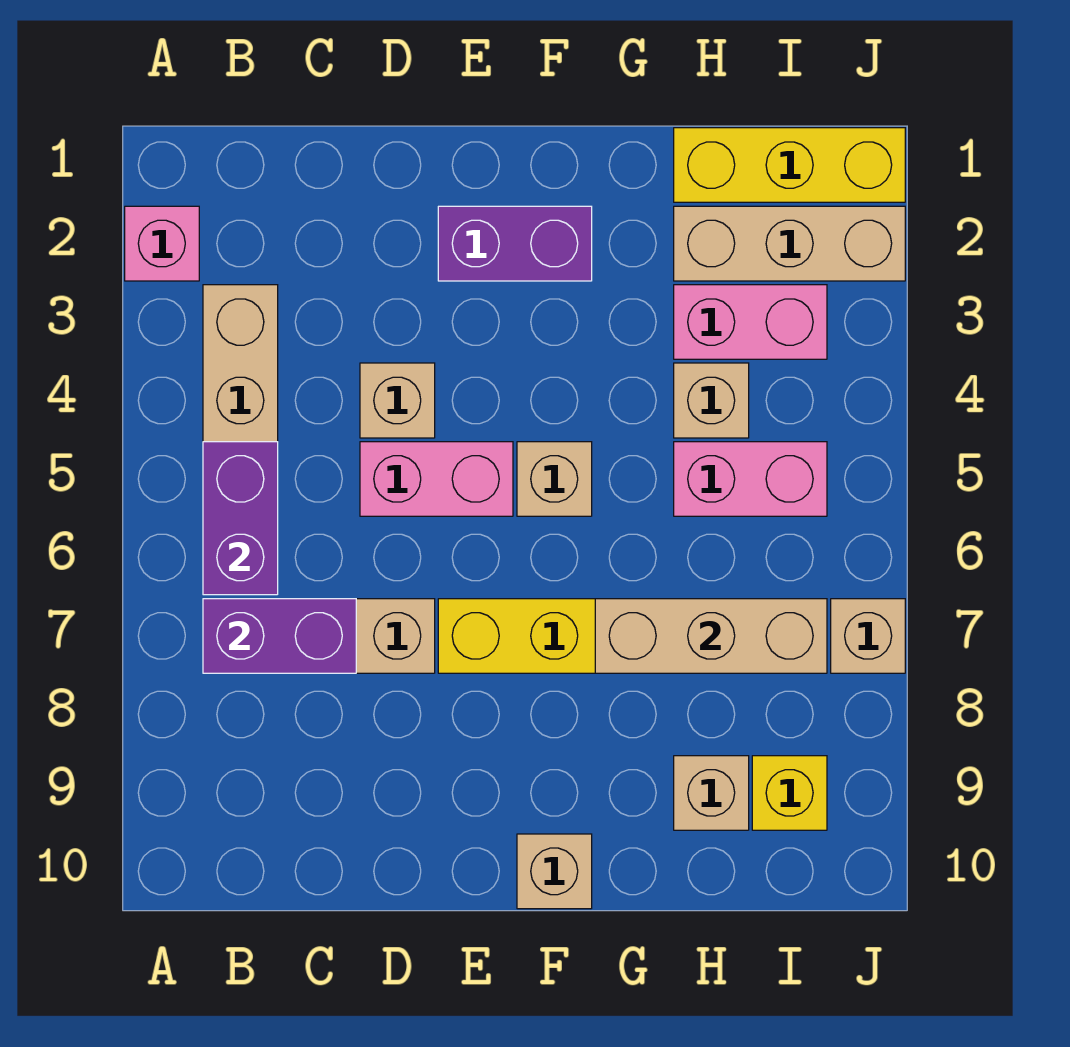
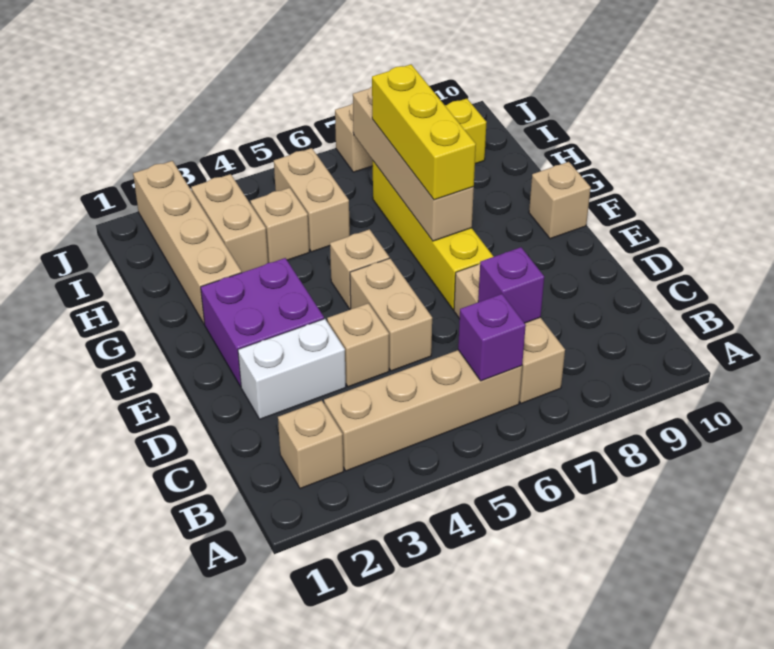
pink 1x1 brick [125,206,199,281] -> none
purple 1x2 brick [203,442,278,595] -> purple 1x1 brick [458,294,526,381]
purple 1x2 brick [203,599,356,673] -> purple 1x1 brick [478,247,544,323]
none -> white 1x2 brick [238,319,346,419]
pink 1x2 brick [360,442,513,516] -> tan 1x2 brick [350,258,432,371]
purple 1x2 brick [438,206,592,281] -> purple 2x2 brick [201,258,324,387]
tan 1x3 brick [595,599,827,673] -> tan 1x4 brick [353,87,474,241]
yellow 1x3 brick [674,128,905,202] -> yellow 1x3 brick moved to [372,64,476,200]
tan 1x3 brick [674,206,905,281] -> tan 1x4 brick [133,161,242,324]
pink 1x2 brick [674,285,827,359] -> tan 1x2 brick [191,174,268,272]
pink 1x2 brick [674,442,827,516] -> tan 1x2 brick [274,148,350,252]
tan 1x1 brick [674,756,749,830] -> tan 1x1 brick moved to [278,401,344,489]

